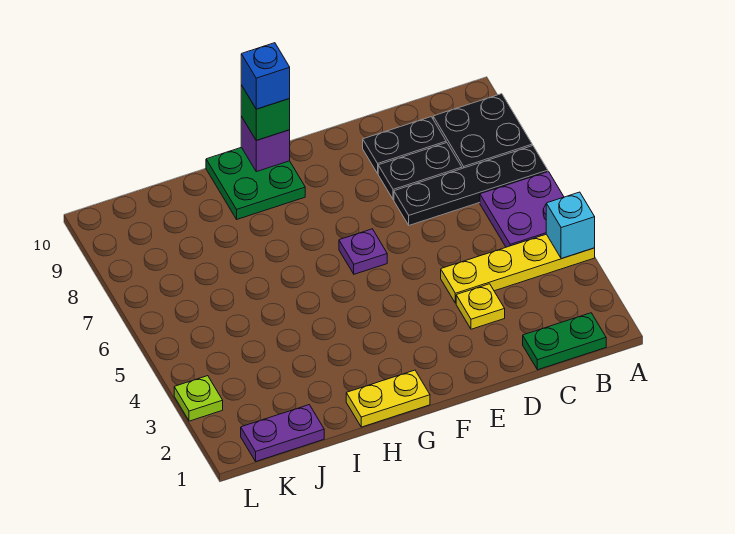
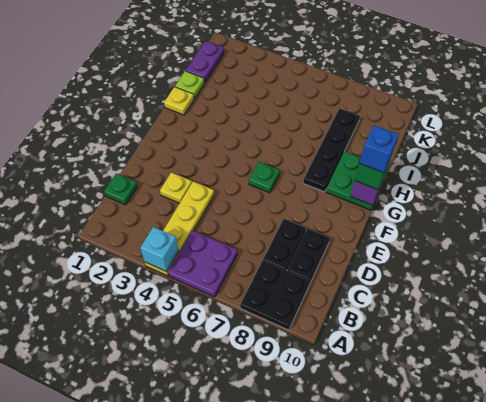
black 1x4 plate [394,146,548,225] -> black 1x4 plate moved to [303,108,360,192]
green 1x2 plate [523,313,606,370] -> green 1x1 plate [104,173,138,205]
purple 1x1 plate [339,229,387,274] -> green 1x1 plate [249,162,280,193]
yellow 1x2 plate [346,370,430,427] -> yellow 1x1 plate [164,87,194,115]
lime 1x1 plate [174,376,223,421] -> lime 1x1 plate moved to [175,71,204,99]

